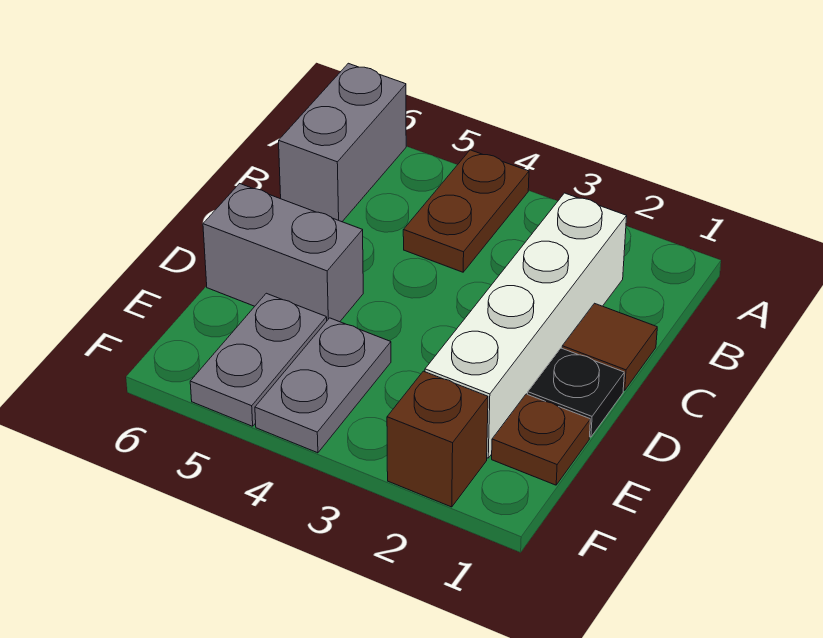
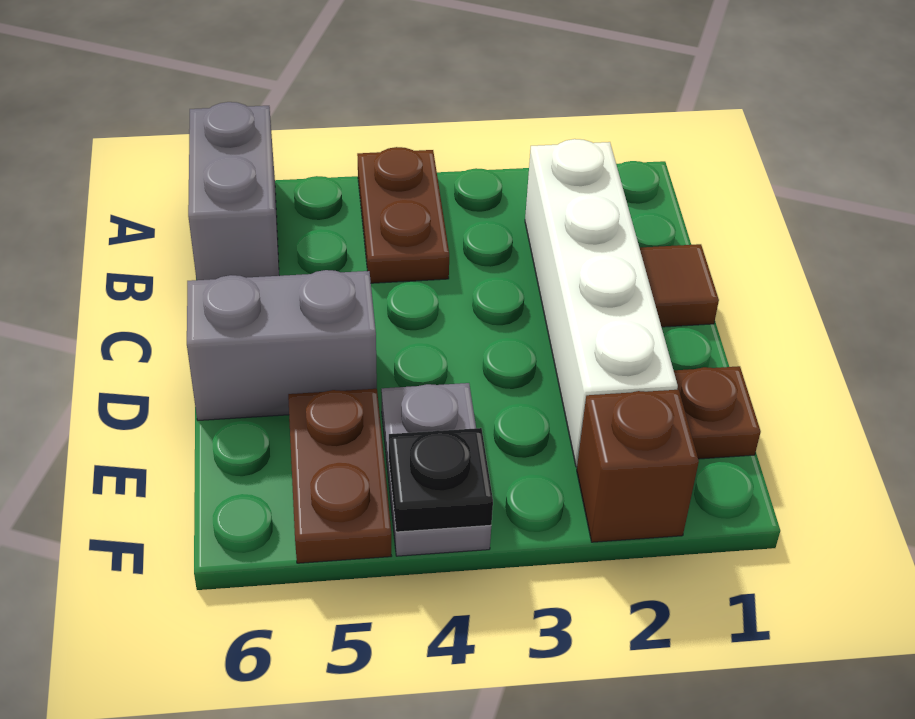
black 1x1 plate [528,348,624,437] -> black 1x1 plate moved to [389,428,493,532]
grey 1x2 plate [190,293,327,426] -> brown 1x2 plate [288,389,391,563]

